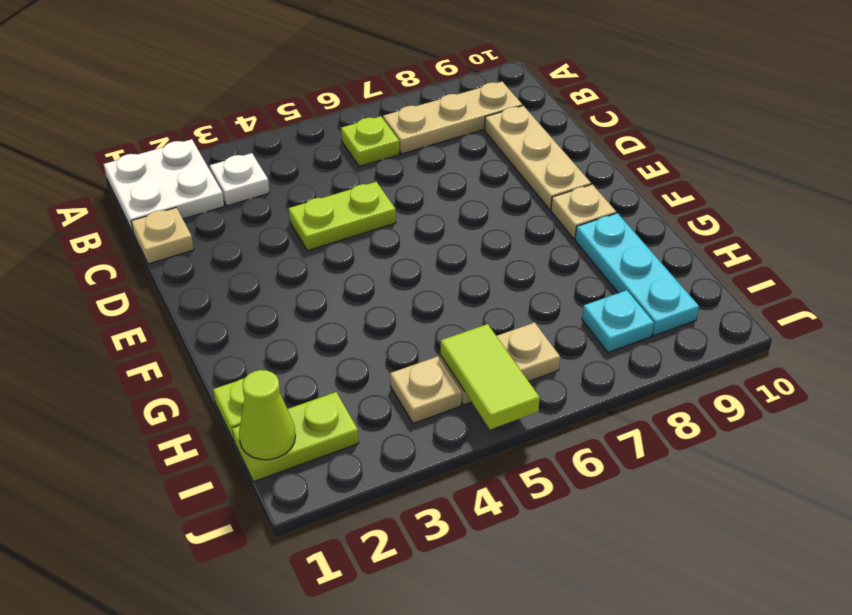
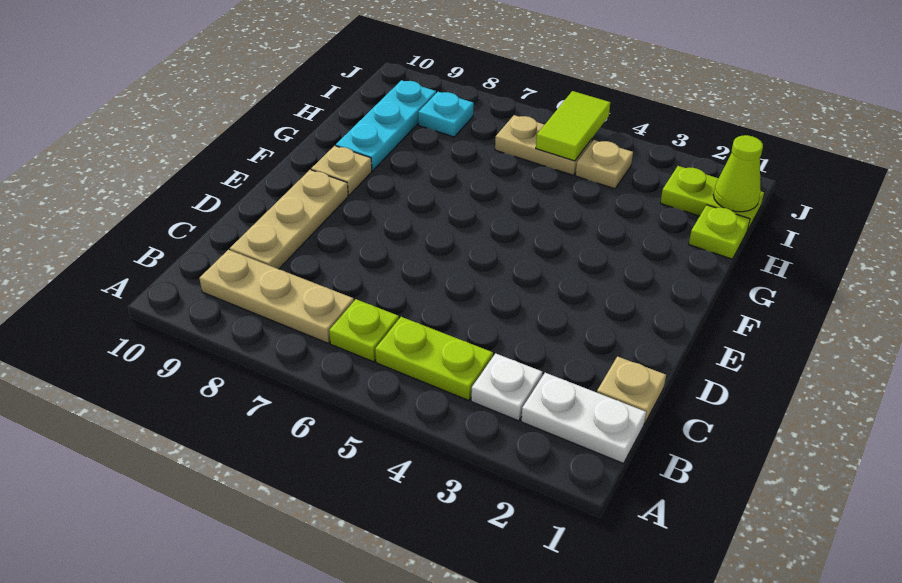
white 2x2 plate [104,139,224,233] -> white 1x2 plate [521,373,646,463]
lime 1x2 plate [289,182,396,251] -> lime 1x2 plate moved to [375,317,493,401]

